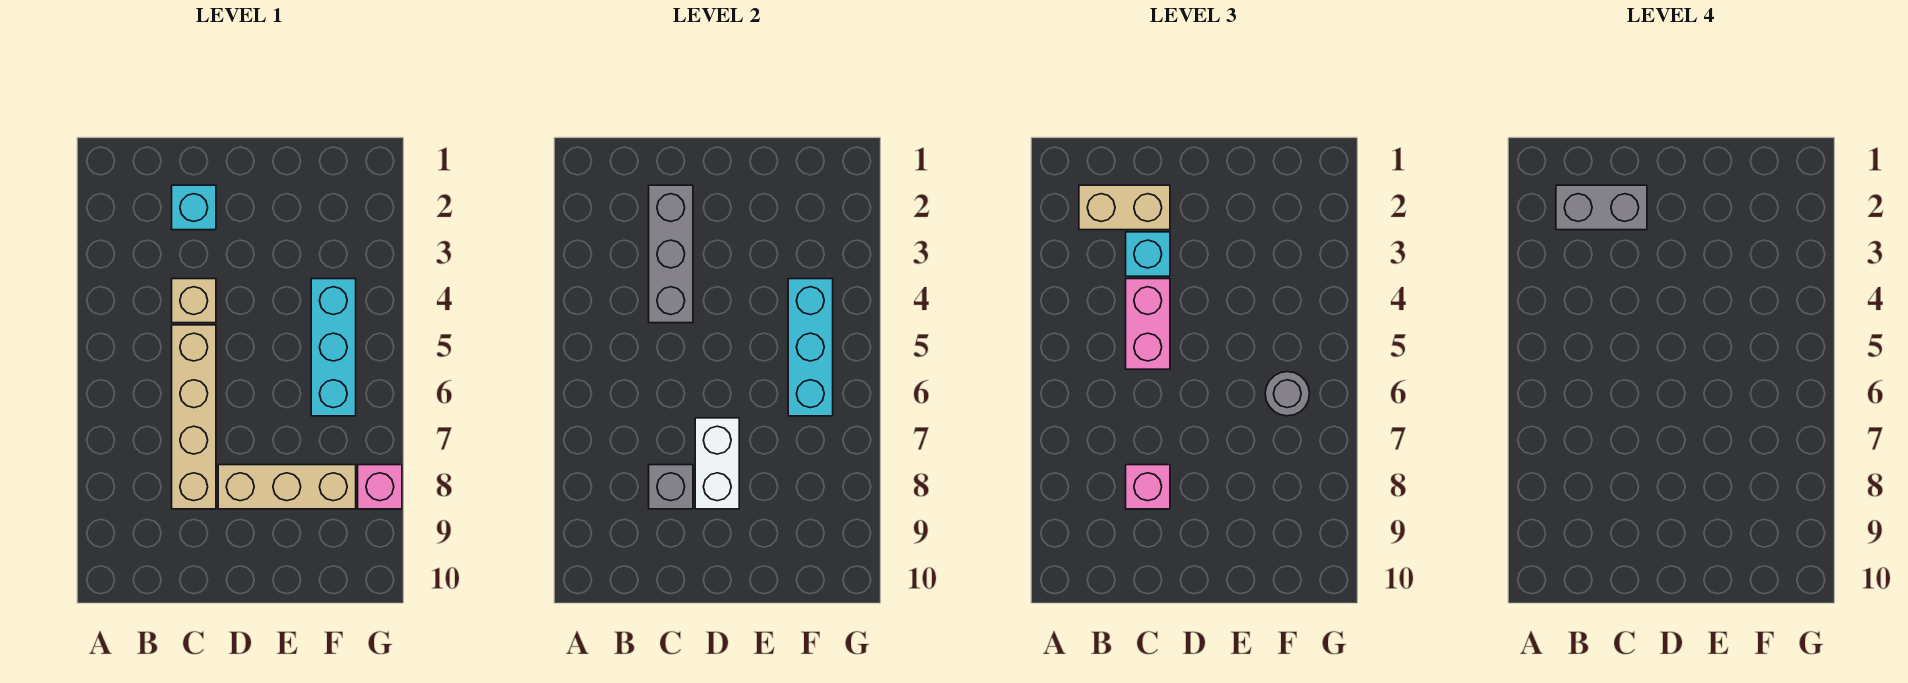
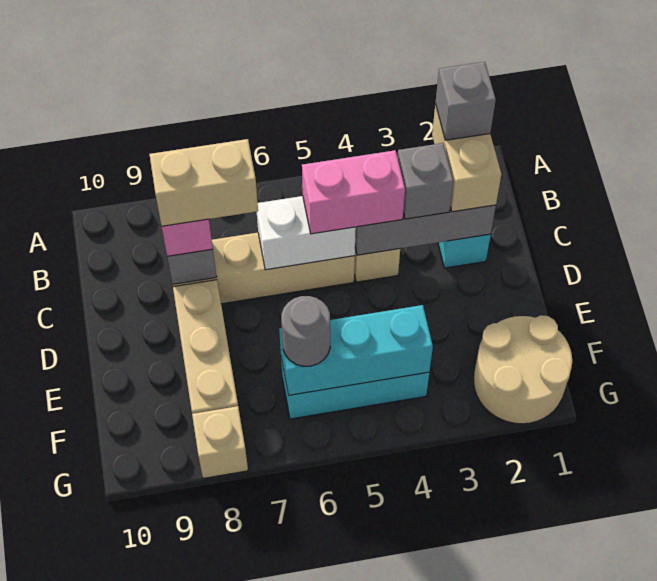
grey 1x2 brick [1556,185,1647,230] -> grey 1x1 brick [435,62,496,140]
cyan 1x1 brick [1126,232,1170,276] -> grey 1x1 brick [397,143,453,219]
none -> tan 1x2 brick [149,139,258,226]
white 1x2 brick [695,418,739,509] -> white 1x2 brick moved to [257,196,356,270]
none -> tan 2x2 round brick [474,315,572,424]
pink 1x1 brick [358,465,402,509] -> tan 1x1 brick [192,406,248,478]

